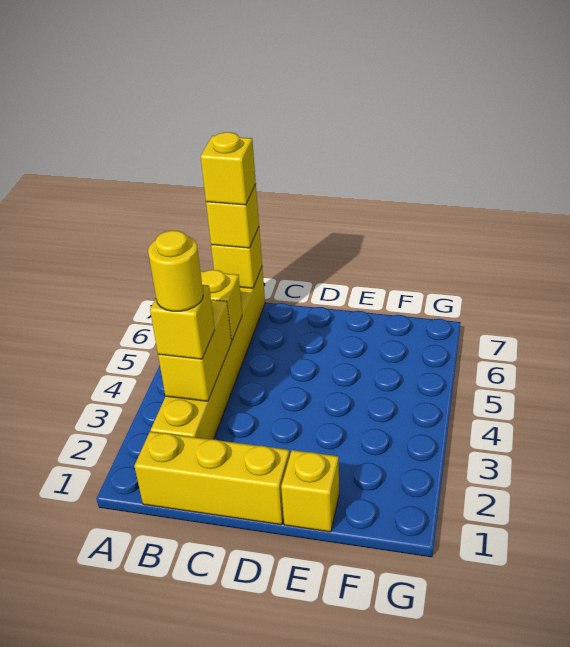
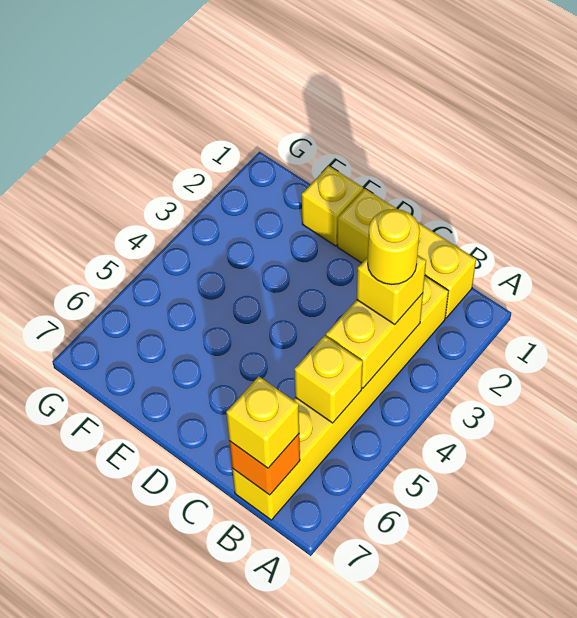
yellow 1x1 brick [211,228,262,288] -> orange 1x1 brick [229,434,300,495]
yellow 1x1 brick [201,132,256,205] -> none

